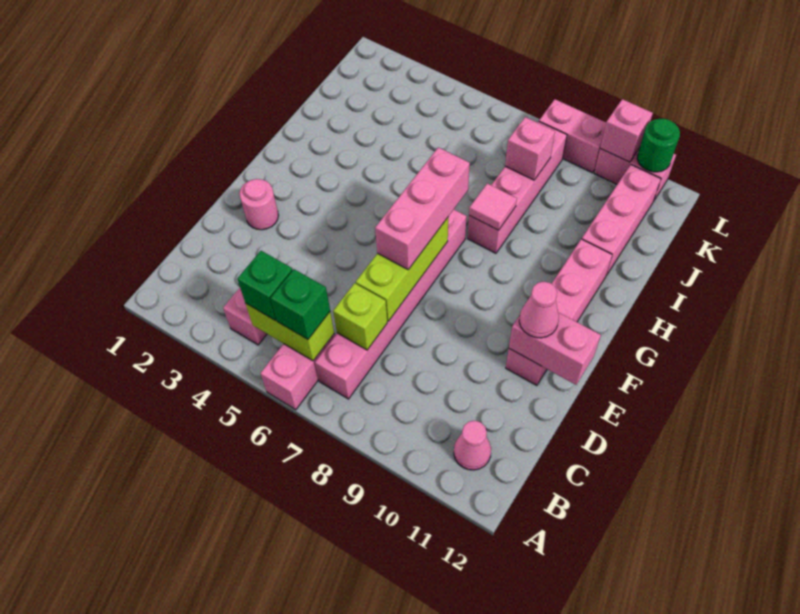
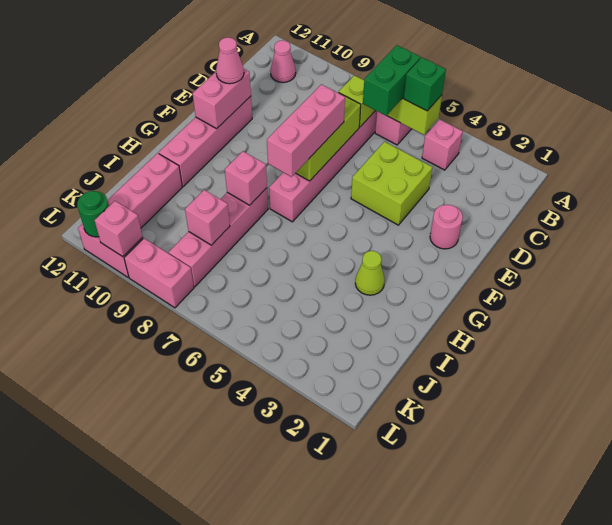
green 1x1 brick [271,269,330,339] -> green 1x2 brick [363,45,420,116]
none -> lime 2x2 brick [351,142,432,225]
pink 1x2 brick [509,312,601,385] -> pink 1x2 brick turned to [193,69,251,129]
none -> lime 1x1 cone [355,251,385,295]
pink 1x1 tile [469,183,517,230] -> pink 1x1 brick [225,151,267,205]

